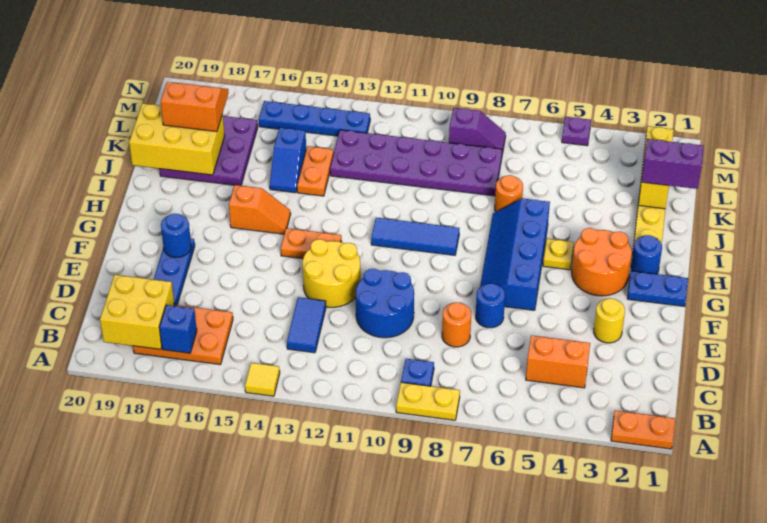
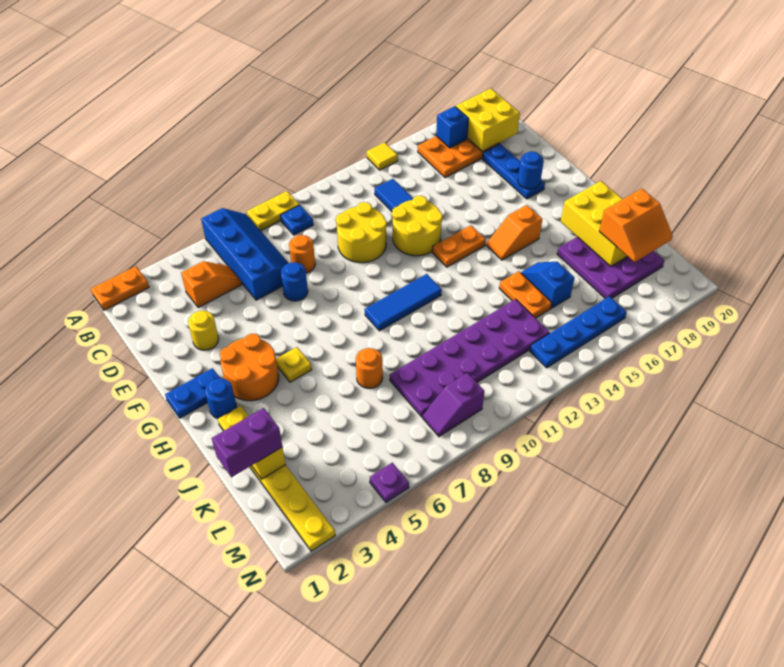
orange 1x2 brick [526,335,590,388] -> orange 1x2 slope [181,261,242,308]
blue 2x2 round brick [356,269,414,338] -> yellow 2x2 round brick [336,202,387,263]
blue 2x4 slope [480,198,550,310] -> blue 2x4 slope moved to [201,208,288,300]
yellow 2x3 brick [129,103,225,175] -> yellow 2x3 brick turned to [561,181,628,267]

